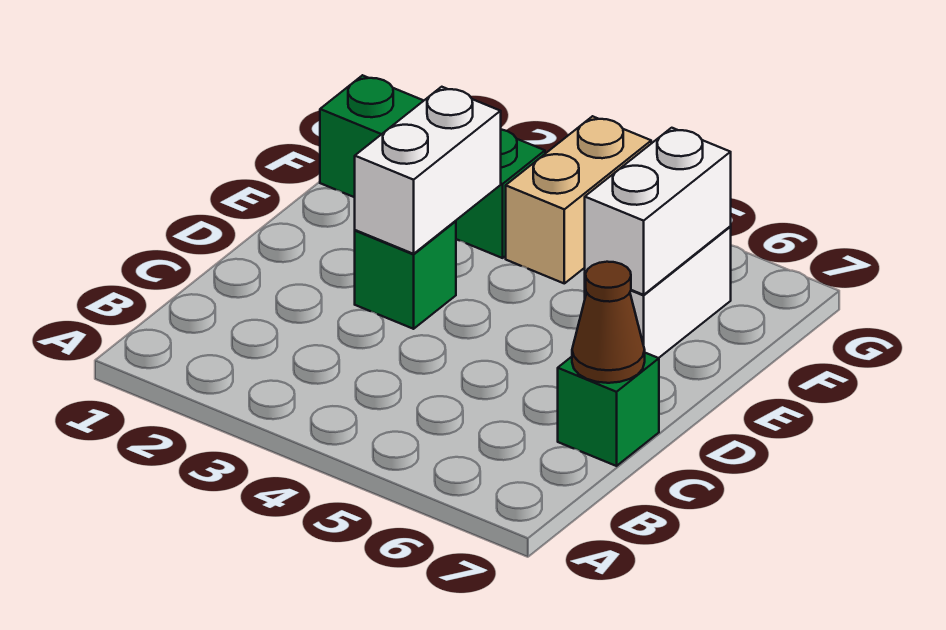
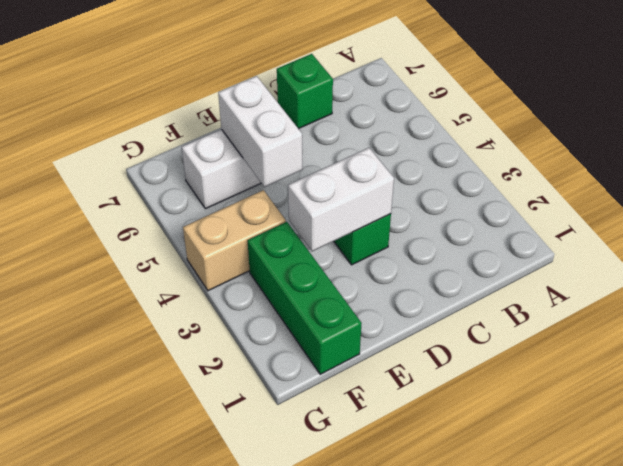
brown 1x1 cone [572,262,645,383] -> none
white 1x2 brick [585,128,731,295] -> white 1x2 brick turned to [218,76,302,187]

